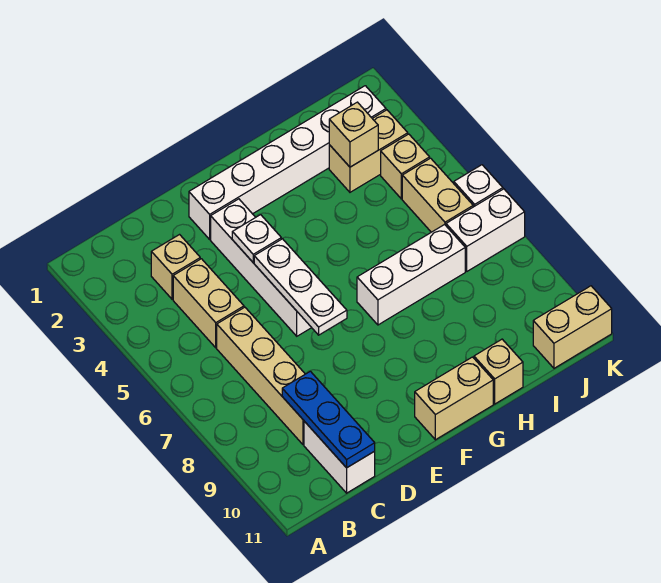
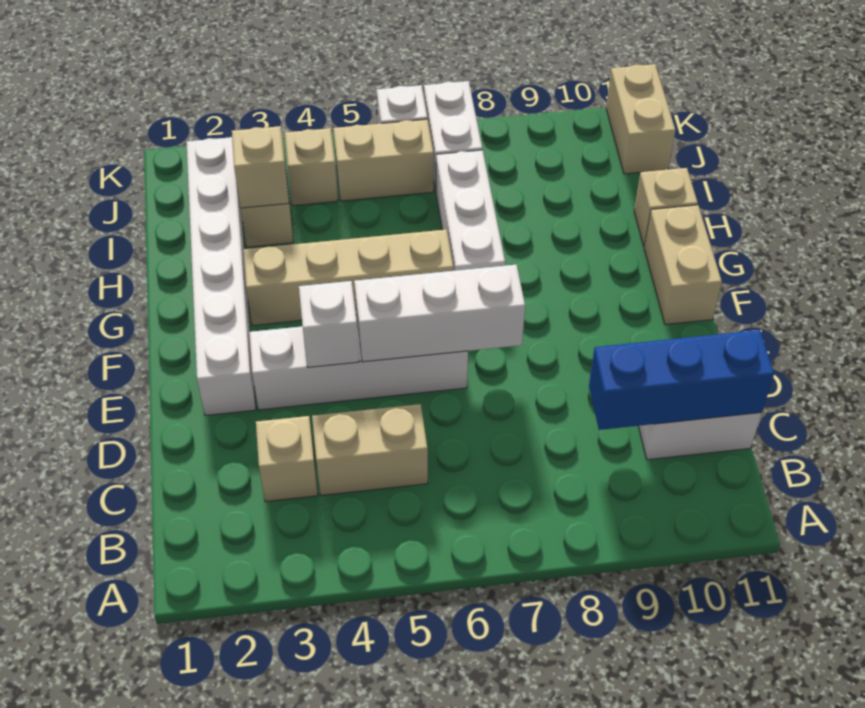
tan 1x4 brick [217,307,305,445] -> tan 1x4 brick moved to [244,229,453,325]
blue 1x3 plate [282,371,375,468] -> blue 1x3 brick [589,330,774,430]
white 1x1 plate [232,215,281,262] -> white 1x1 brick [299,281,359,367]
white 1x3 plate [254,239,347,335] -> white 1x3 brick [354,265,525,362]

